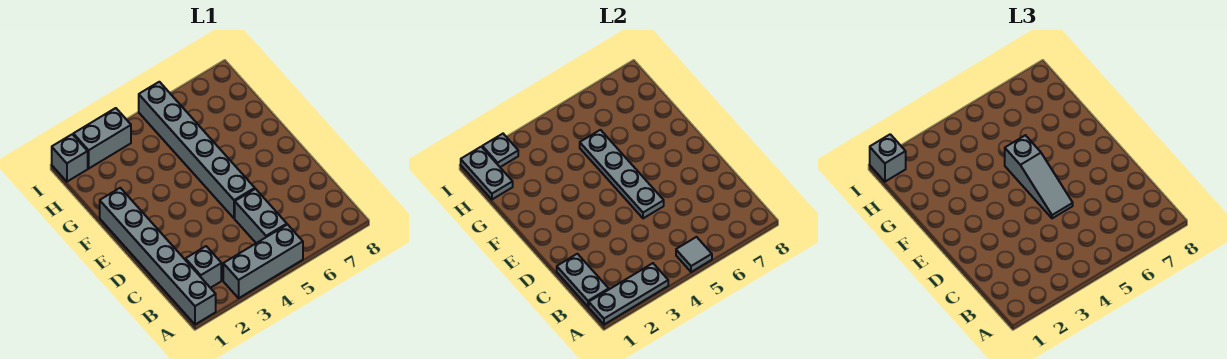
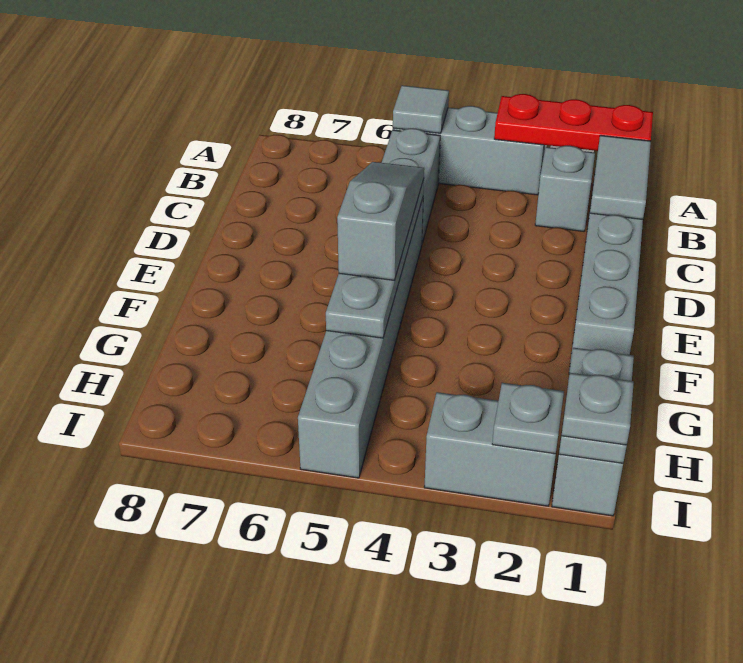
grey 1x3 plate [589,263,668,324] -> red 1x3 plate [494,94,653,151]
grey 1x2 plate [557,254,609,307] -> grey 1x2 tile [590,135,651,219]
grey 1x1 brick [870,134,906,182] -> grey 1x1 plate [561,373,634,445]

